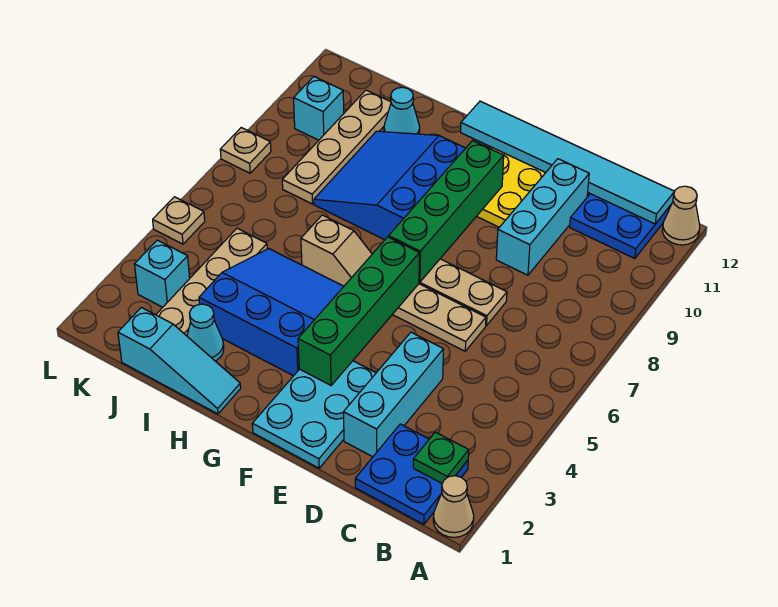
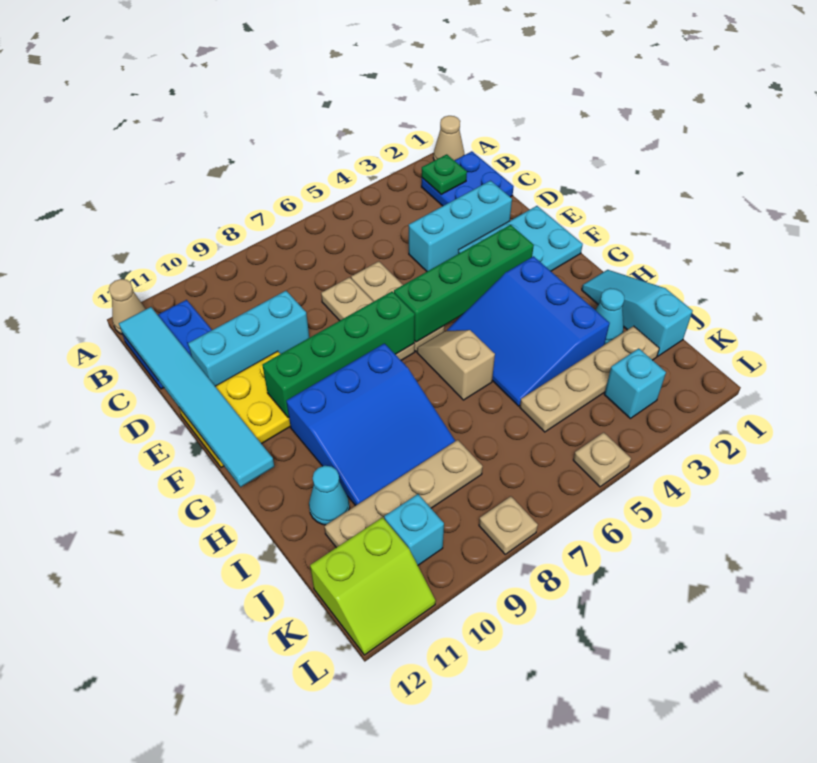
none -> lime 2x2 slope [310,517,436,655]

